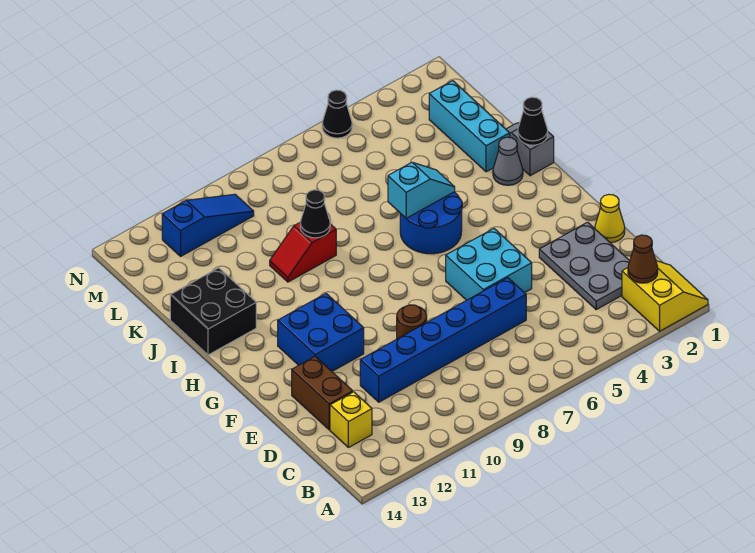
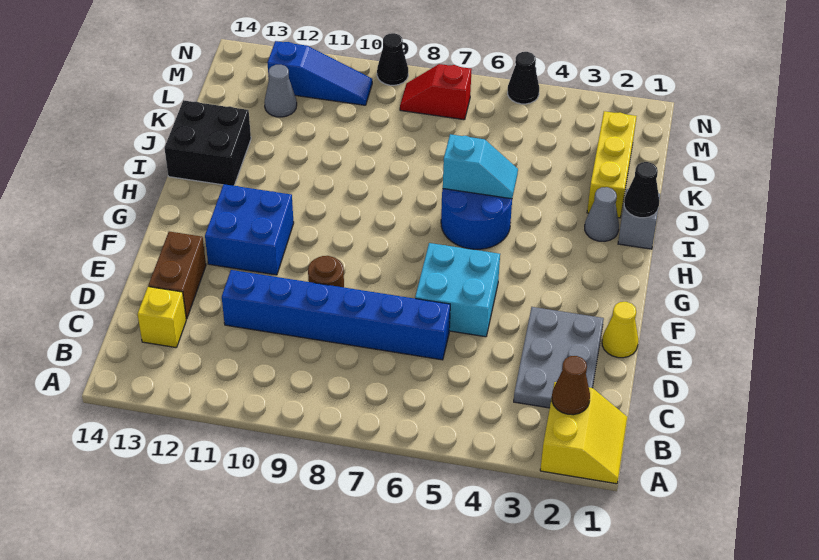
cyan 1x3 brick [429,81,510,172] -> yellow 1x3 brick [587,111,637,218]
red 1x2 slope [270,223,336,282] -> red 1x2 slope moved to [400,64,472,120]
black 1x1 cone [300,190,330,238] -> black 1x1 cone moved to [377,33,408,85]
none -> grey 1x1 cone [264,64,297,117]

